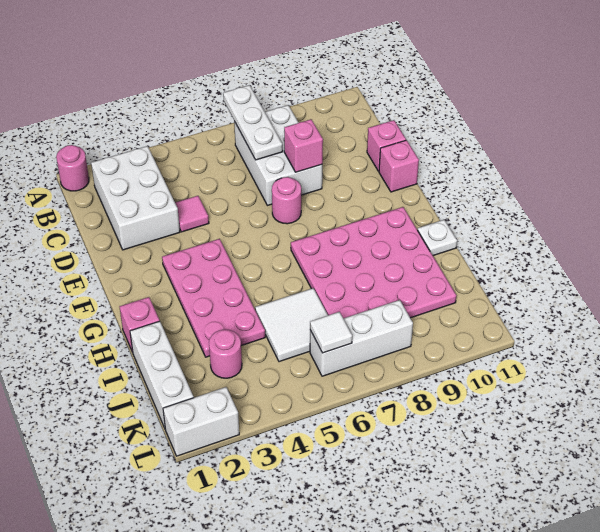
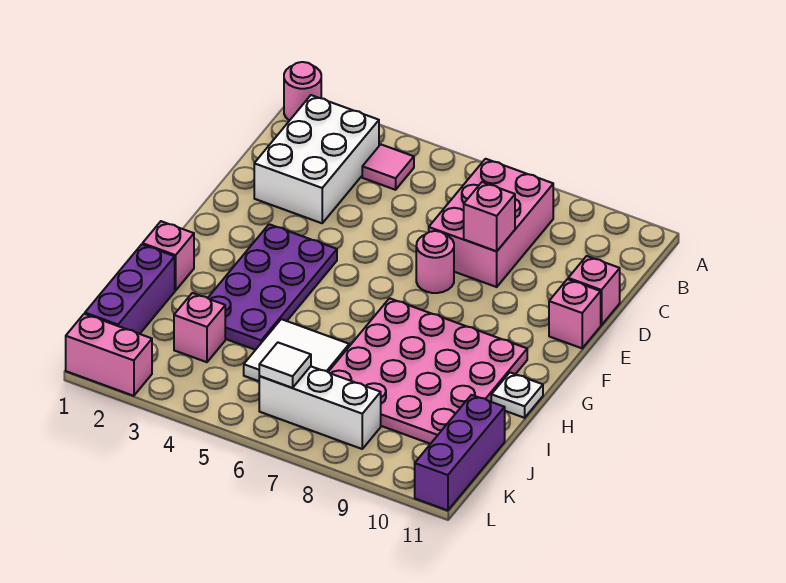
white 1x3 plate [223,85,283,160] -> none
white 2x3 brick [234,105,322,206] -> pink 2x3 brick [429,159,553,287]
pink 1x1 tile [175,196,209,232] -> pink 1x1 tile moved to [362,145,414,190]
pink 2x4 plate [162,239,265,357] -> purple 2x4 plate [208,224,337,350]
white 1x3 brick [130,321,194,428] -> purple 1x3 brick [85,244,175,334]
pink 1x1 round brick [209,329,242,378] -> pink 1x1 brick [174,293,225,362]
none -> purple 1x3 brick [415,395,505,510]
white 1x2 brick [163,387,239,456] -> pink 1x2 brick [66,314,152,396]

